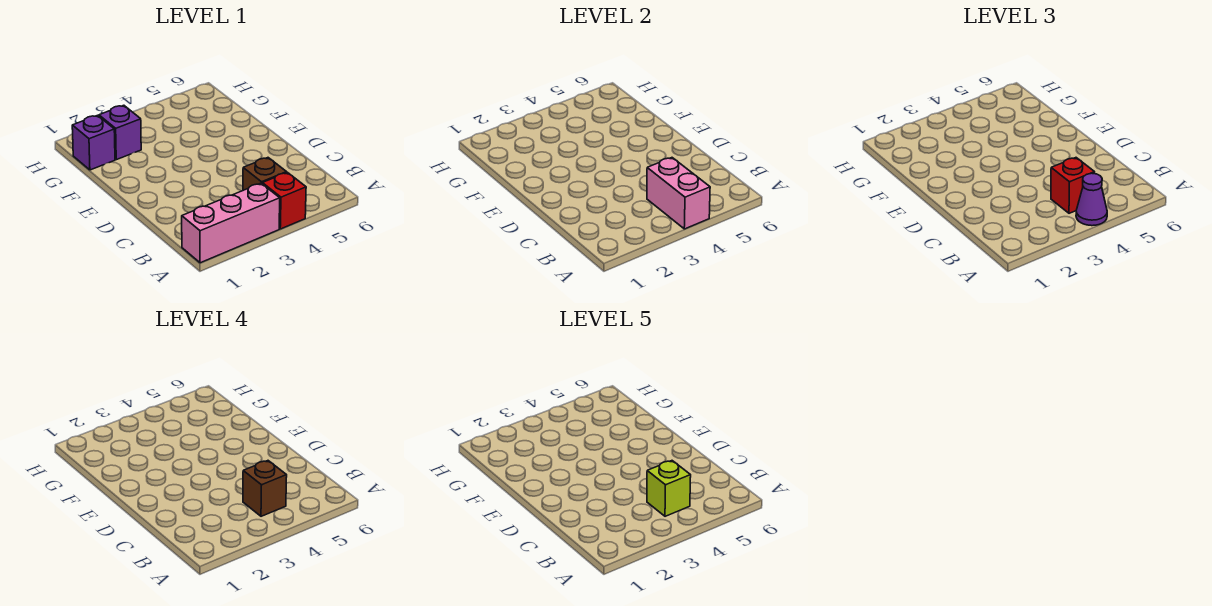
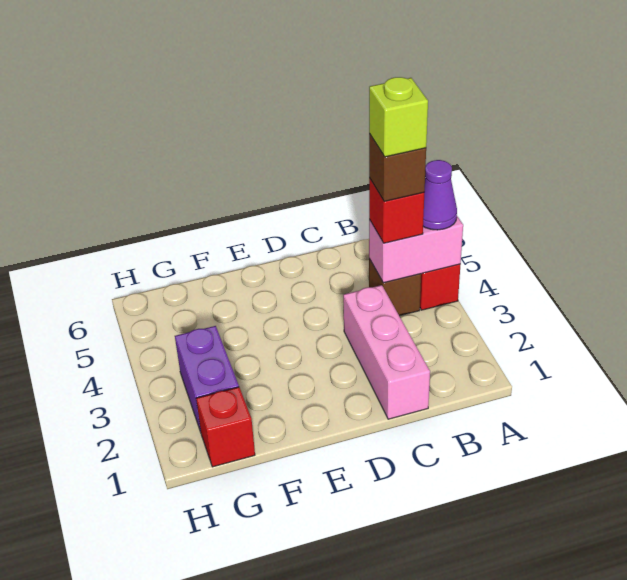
pink 1x3 brick [182,183,280,263] -> pink 1x3 brick moved to [343,285,430,419]
purple 1x1 brick [72,115,115,170] -> red 1x1 brick [196,387,255,467]
purple 1x1 brick [99,105,141,160] -> purple 1x2 brick [175,326,239,432]

